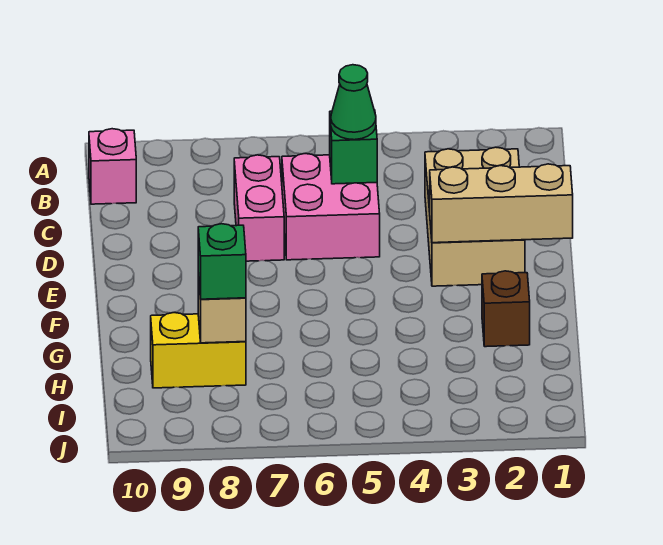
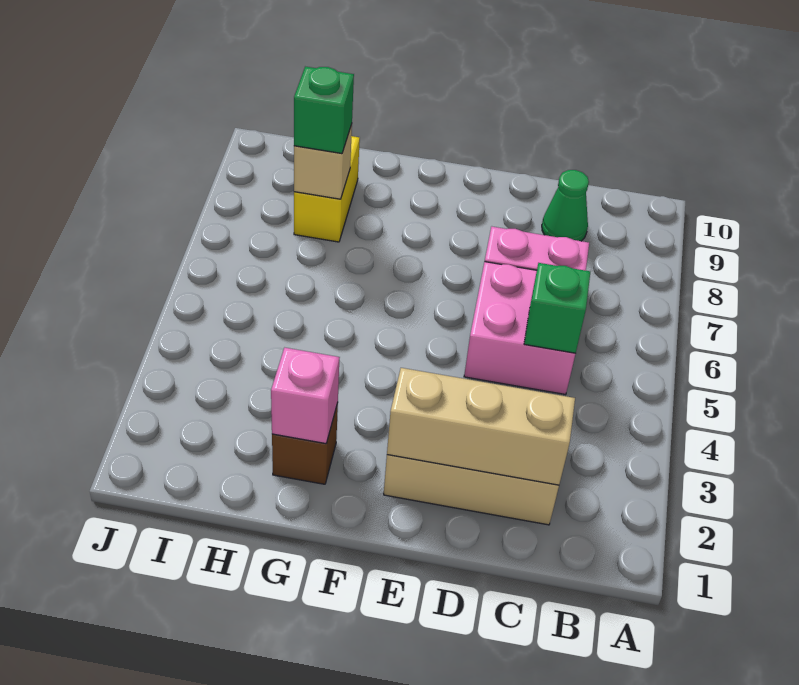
pink 1x1 brick [89,129,136,204] -> pink 1x1 brick moved to [271,348,340,444]
green 1x1 cone [331,65,376,140] -> green 1x1 cone moved to [542,170,589,241]
tan 1x3 brick [430,164,573,243] -> tan 1x3 brick turned to [387,368,575,485]

